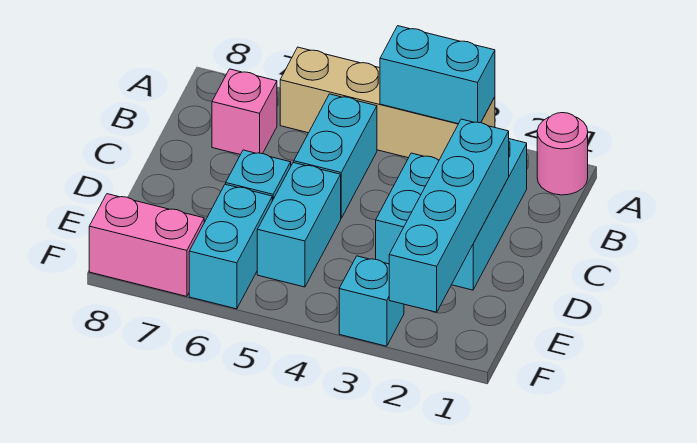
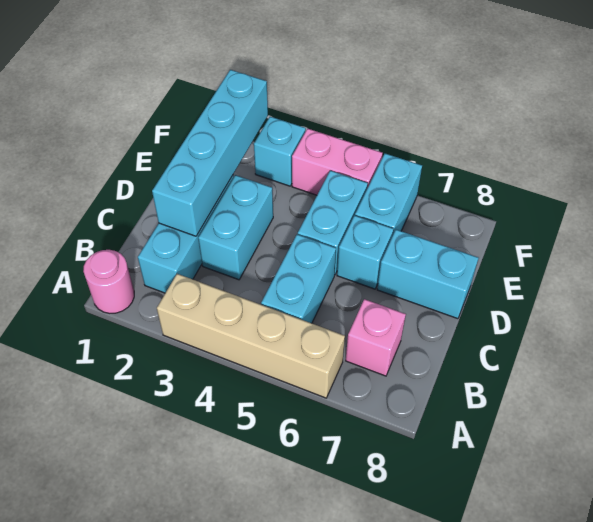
cyan 1x2 brick [380,26,495,124] -> cyan 1x2 brick moved to [377,230,478,319]
pink 1x2 brick [89,194,204,296] -> pink 1x2 brick moved to [292,129,383,195]

